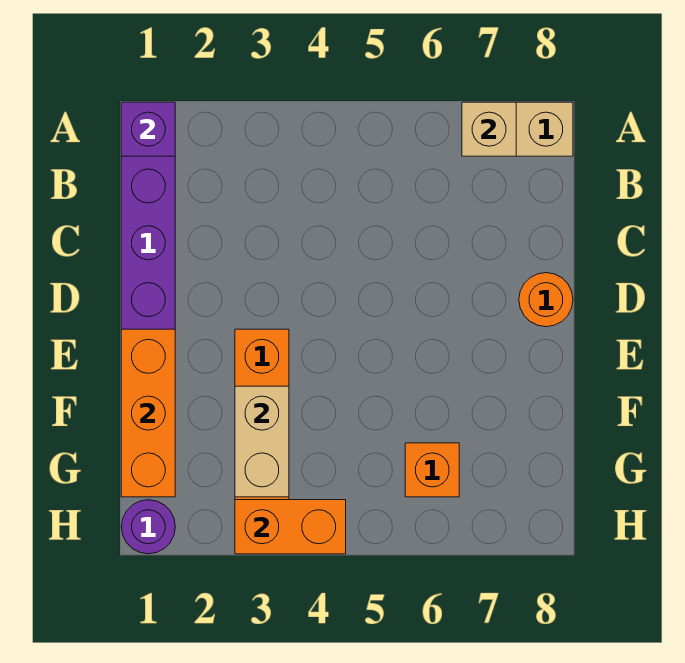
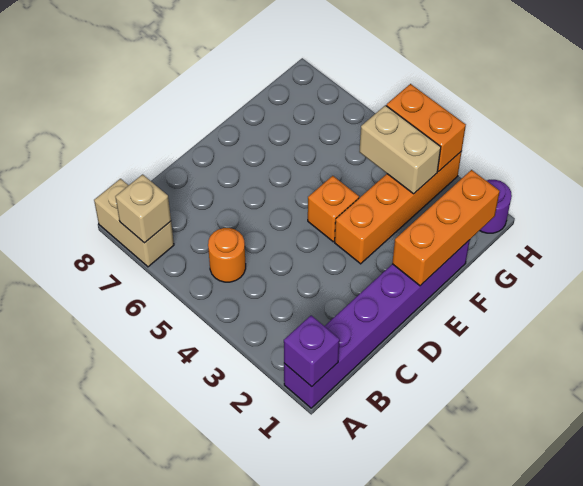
orange 1x1 round brick [519,273,573,327] -> orange 1x1 round brick moved to [208,228,246,282]
tan 1x2 brick [235,386,289,497] -> tan 1x2 brick turned to [359,105,441,194]
orange 1x1 brick [405,443,459,497] -> orange 1x1 brick moved to [308,176,359,242]

